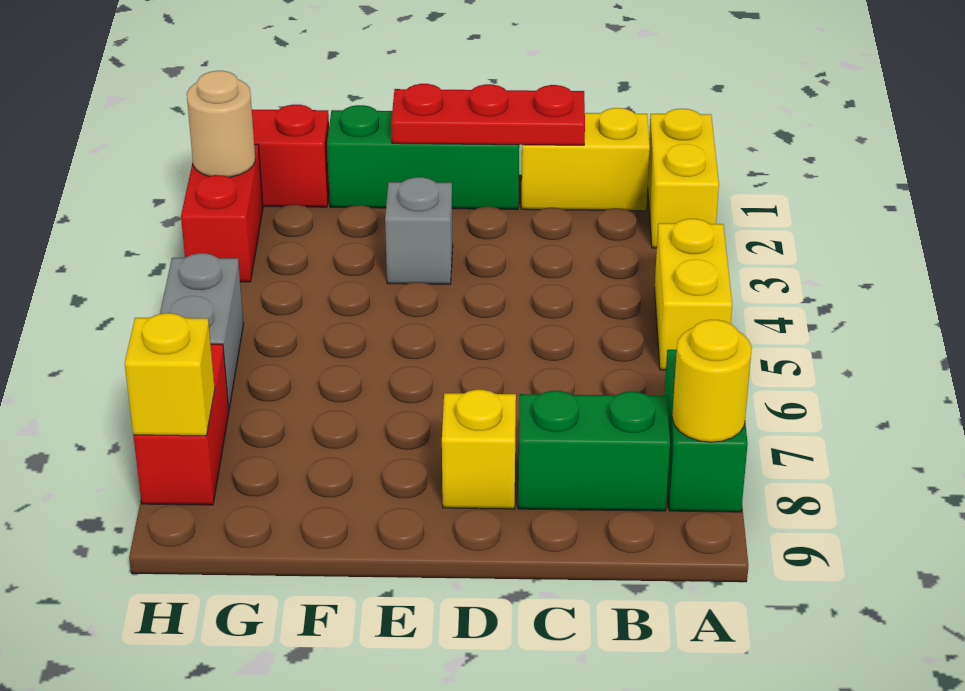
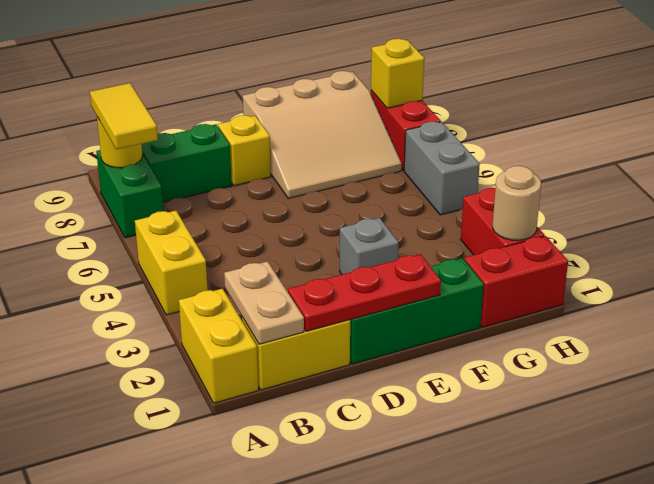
none -> yellow 1x2 tile [90,83,158,149]
none -> tan 1x2 plate [224,261,304,344]
none -> tan 3x3 slope [243,71,402,198]

